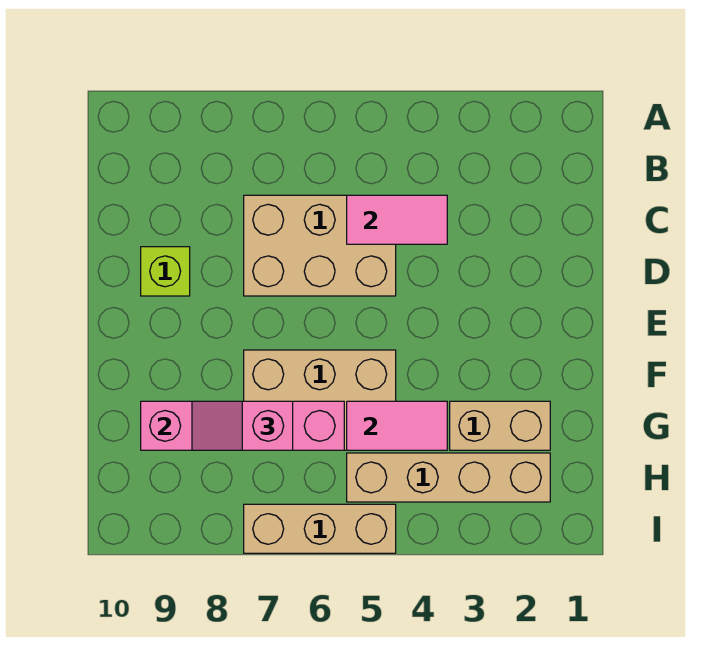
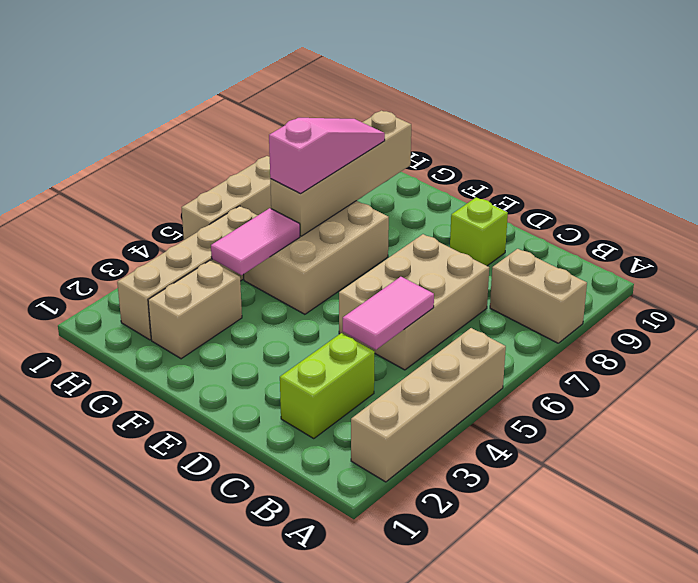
none -> tan 1x4 brick [351,328,506,482]
none -> tan 1x2 brick [490,249,587,343]
none -> lime 1x2 brick [280,333,375,439]
pink 1x4 brick [141,401,344,450] -> tan 1x4 brick [270,111,411,236]
pink 1x2 slope [192,401,293,450] -> pink 1x3 slope [269,118,385,194]

